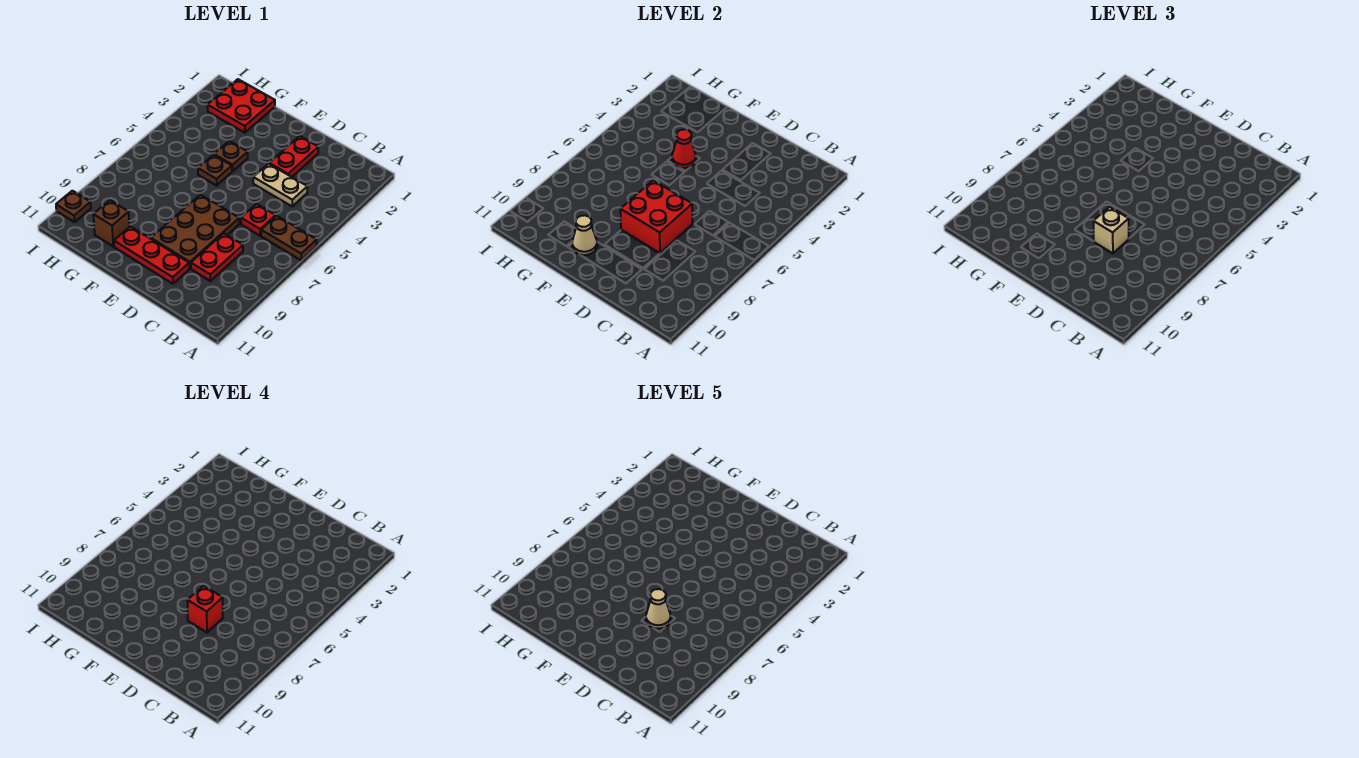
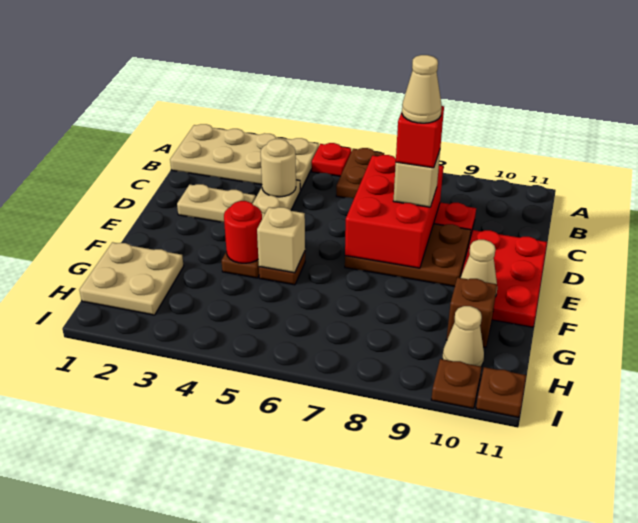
none -> tan 2x4 plate [170,124,319,190]
none -> tan 1x1 round brick [261,139,296,197]
red 1x1 plate [241,204,276,236] -> red 1x1 plate moved to [312,143,351,176]
red 1x2 plate [269,136,318,177] -> tan 1x2 plate [177,184,256,222]
red 2x2 brick [620,180,692,253] -> red 2x3 brick [345,155,443,268]
red 1x3 plate [114,226,189,284] -> red 2x3 plate [461,230,547,327]
red 1x1 cone [672,129,696,168] -> red 1x1 round brick [224,201,262,263]
none -> tan 1x1 brick [257,207,305,273]
red 2x2 plate [207,79,275,133] -> tan 2x2 plate [80,242,184,315]
none -> tan 1x1 cone [443,306,484,367]
none -> brown 1x1 plate [476,367,526,418]

